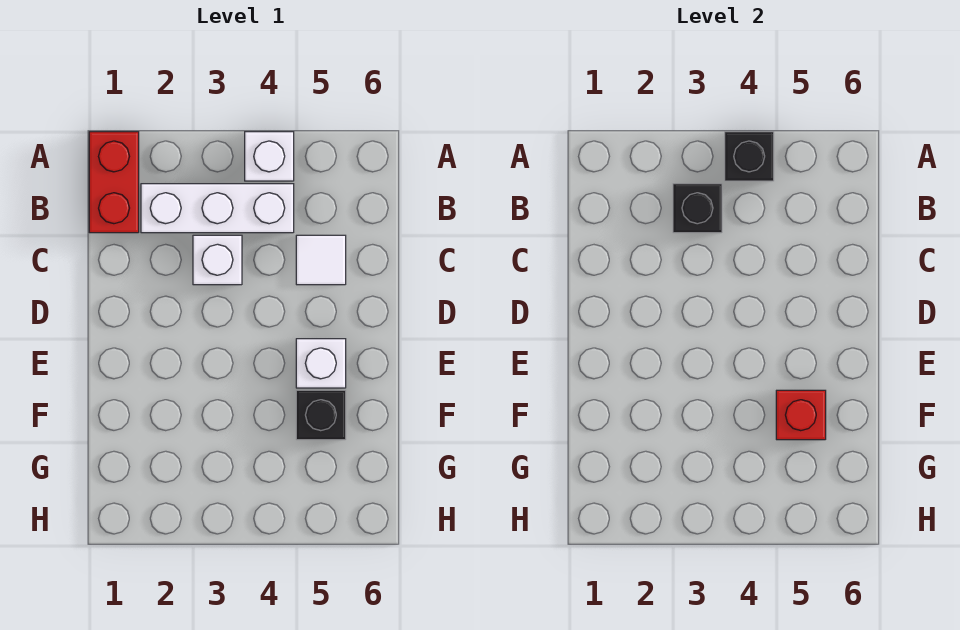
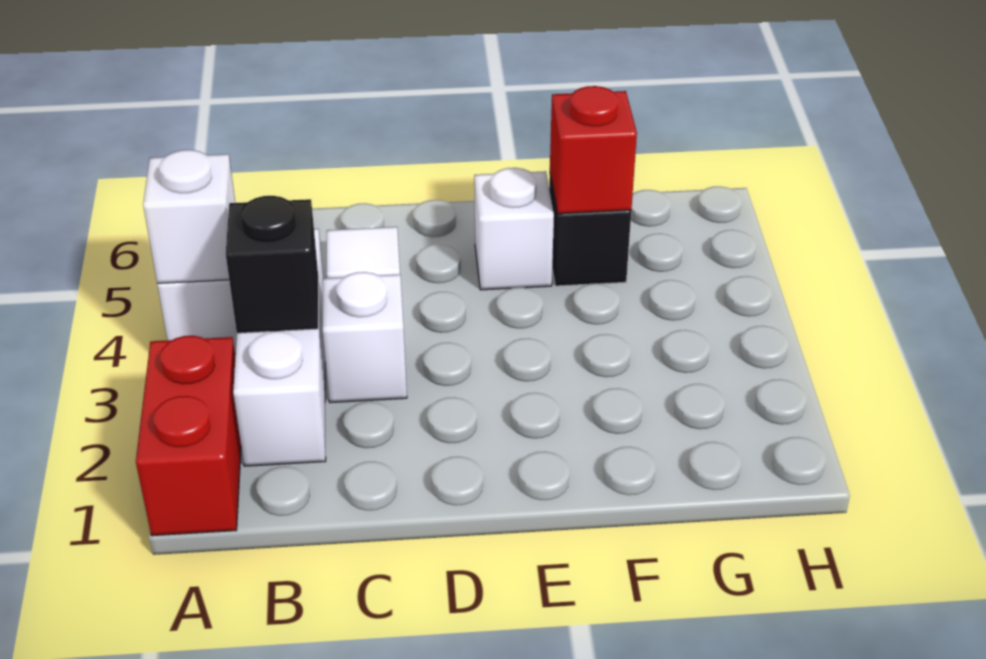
red 1x2 brick [89,132,139,233] -> red 1x2 brick turned to [136,336,241,536]
black 1x1 brick [725,132,774,181] -> white 1x1 brick [143,150,235,283]

